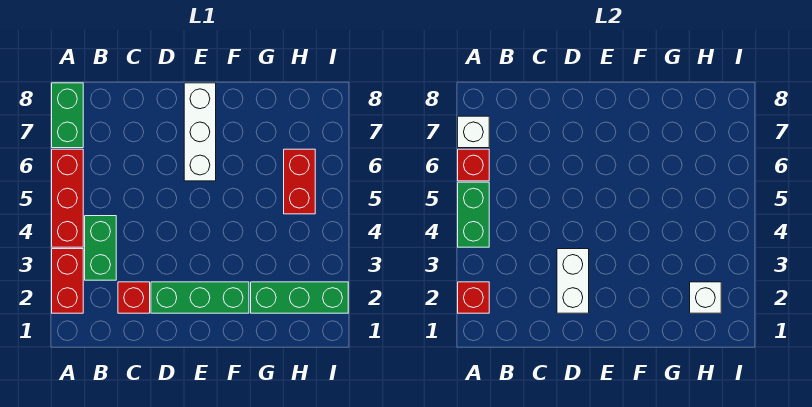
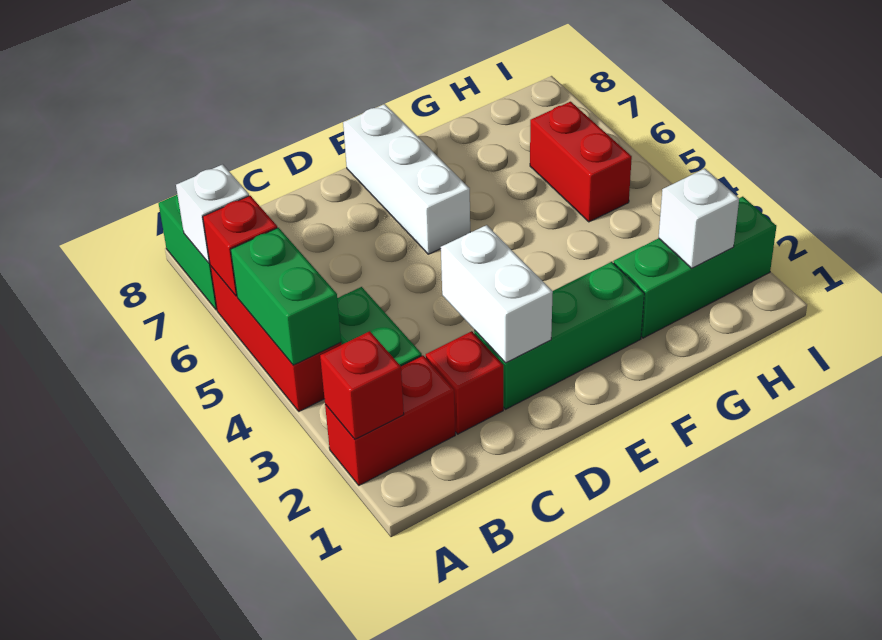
red 1x2 brick [52,249,83,313] -> red 1x2 brick turned to [325,356,455,485]

